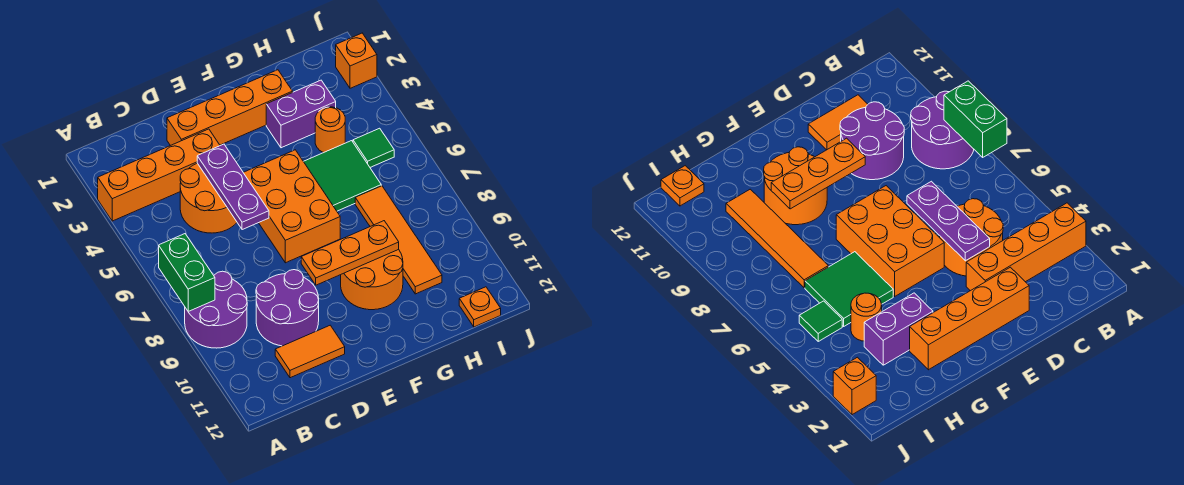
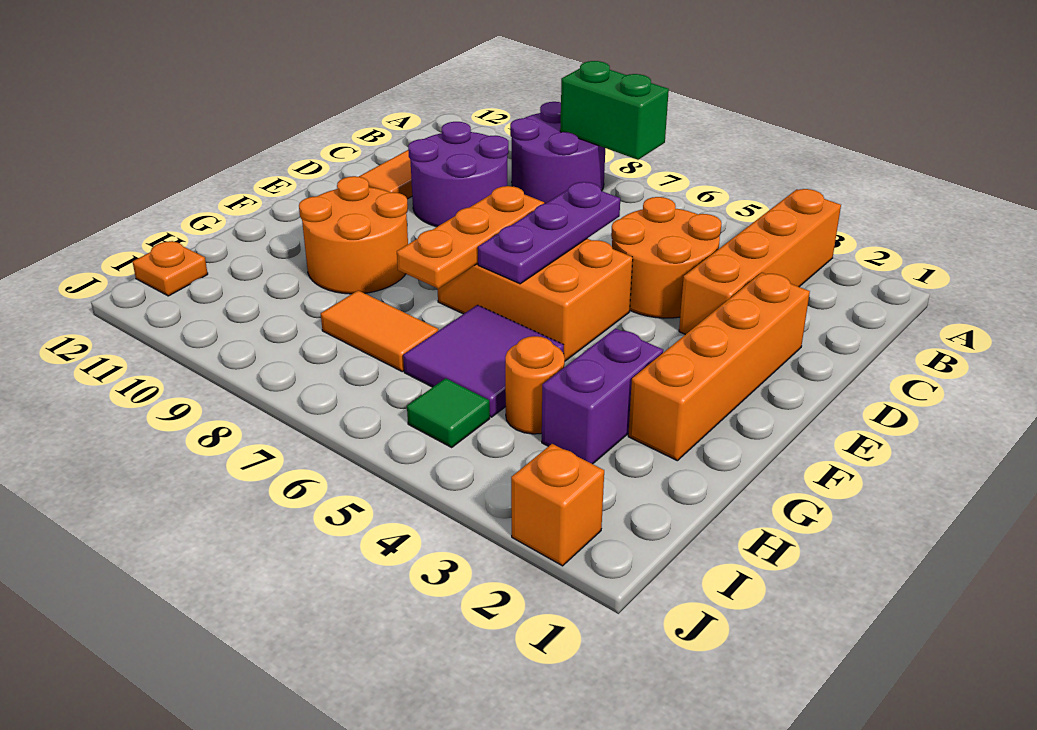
purple 1x3 plate [197,144,269,230] -> purple 1x3 plate turned to [478,182,620,284]
orange 1x3 plate [301,221,399,285] -> orange 1x3 plate moved to [397,186,544,289]
green 2x2 tile [304,141,381,211] -> purple 2x2 tile [403,305,564,417]
orange 1x4 tile [355,186,442,294] -> orange 1x2 tile [321,290,438,372]

